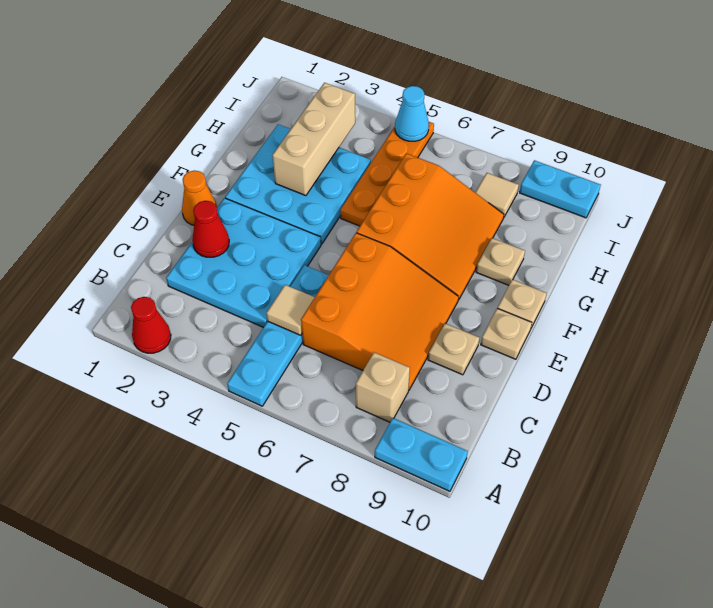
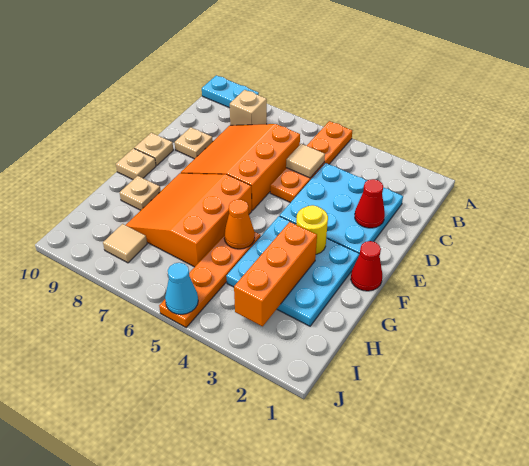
red 1x1 cone [131,297,171,353] -> red 1x1 cone moved to [351,241,382,291]
cyan 1x4 plate [227,265,329,406] -> orange 1x4 plate [270,121,352,203]
orange 1x1 cone [182,170,217,225] -> orange 1x1 cone moved to [224,199,255,249]
none -> yellow 1x1 round brick [296,205,328,254]
tan 1x3 brick [272,83,355,196] -> orange 1x3 brick [234,222,317,326]
cyan 1x2 plate [520,160,601,218] -> none

